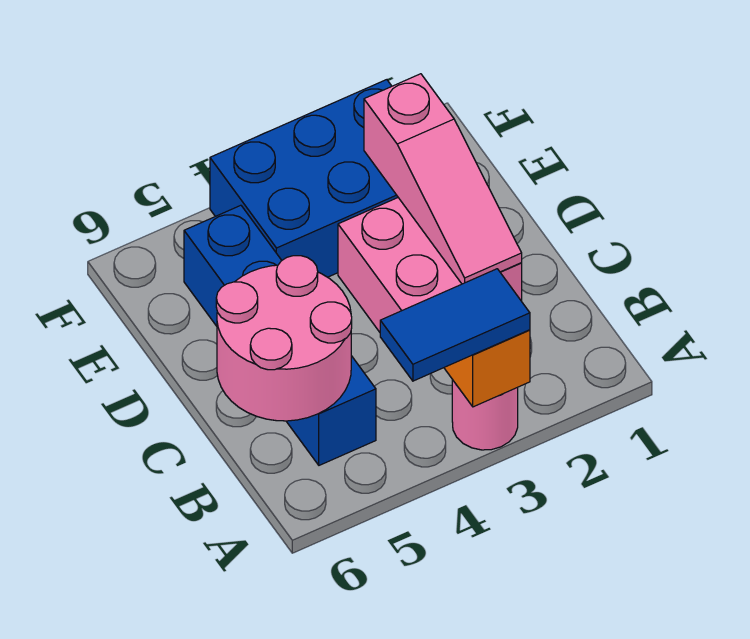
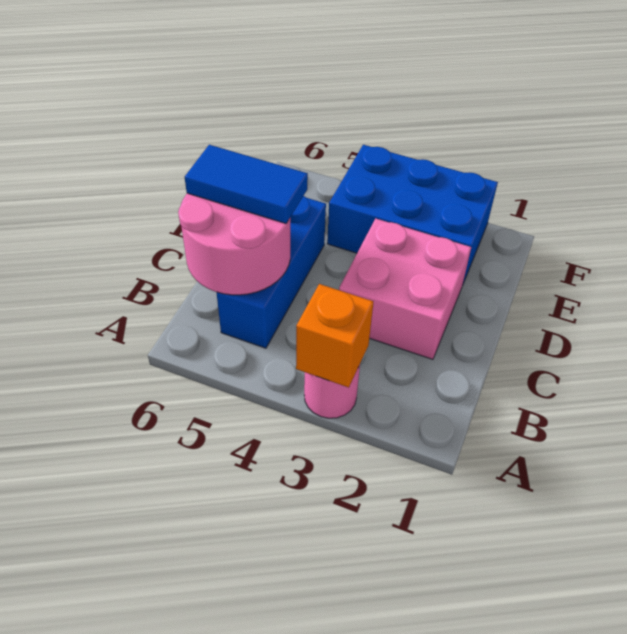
blue 1x2 tile [380,269,530,381] -> blue 1x2 tile moved to [185,145,308,224]
blue 1x4 brick [184,205,376,465] -> blue 1x3 brick [217,196,326,348]
pink 1x3 slope [364,74,522,284] -> none

